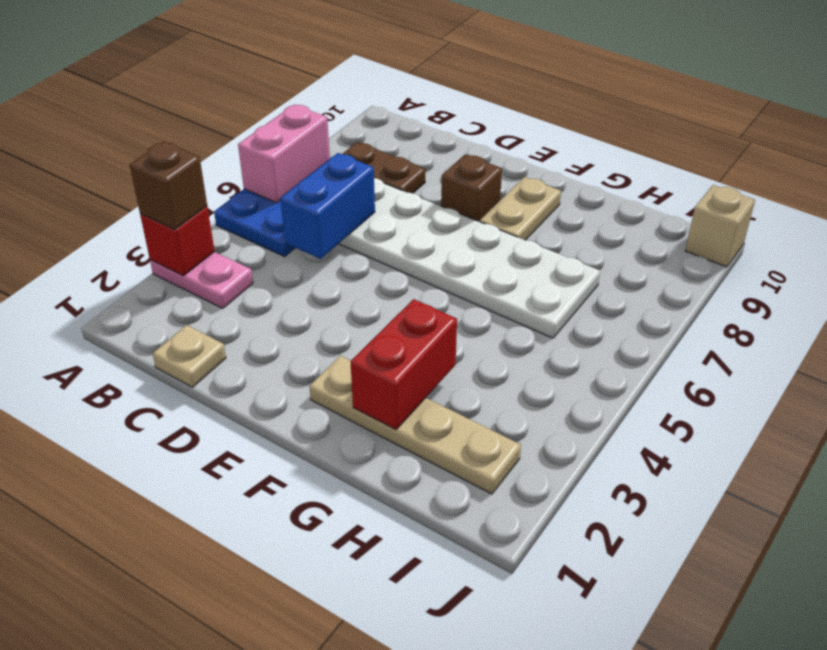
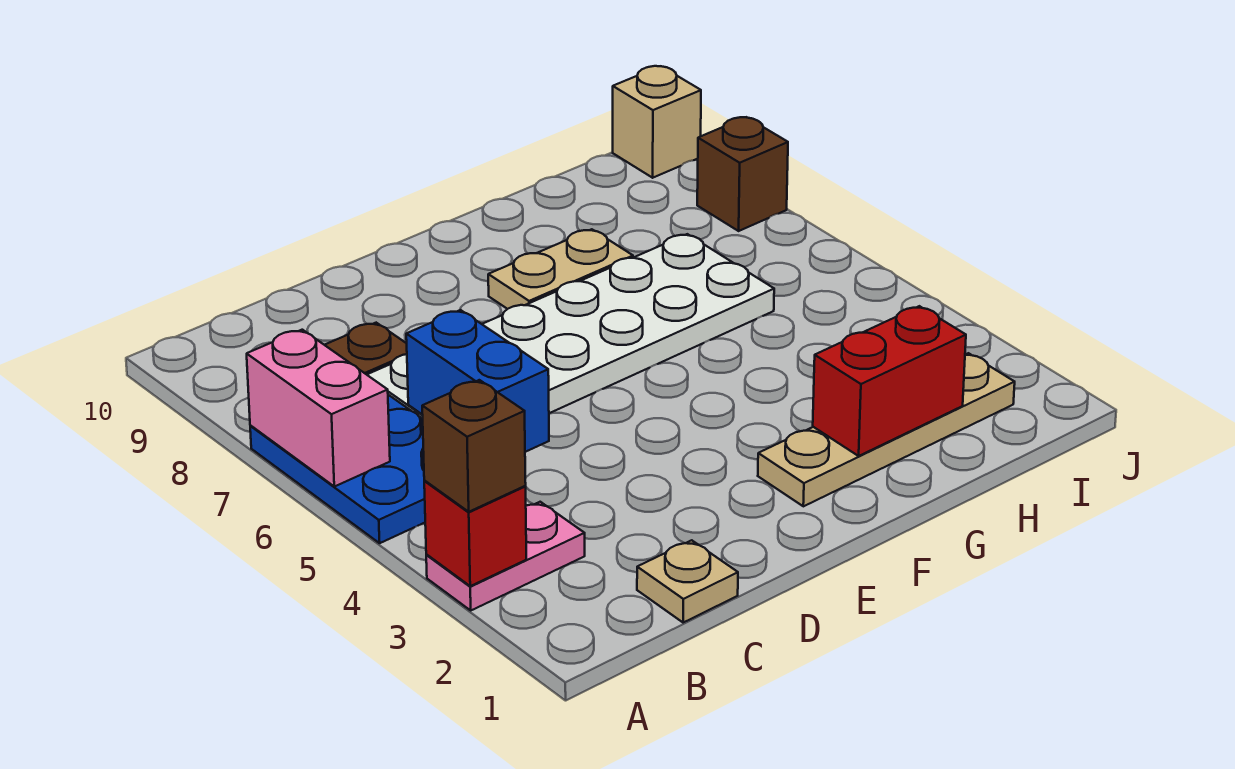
brown 1x1 brick [441,154,502,222] -> brown 1x1 brick moved to [697,117,788,231]
tan 1x2 plate [480,177,561,240] -> tan 1x2 plate turned to [488,229,633,309]
red 1x2 brick [350,299,457,429] -> red 1x2 brick turned to [813,306,966,456]

